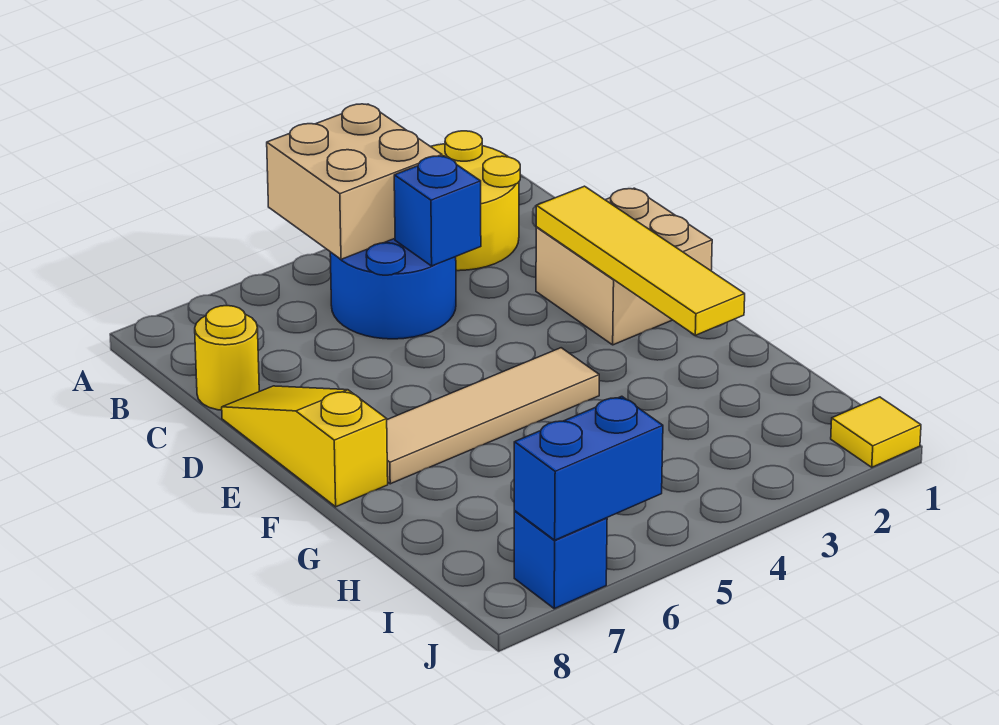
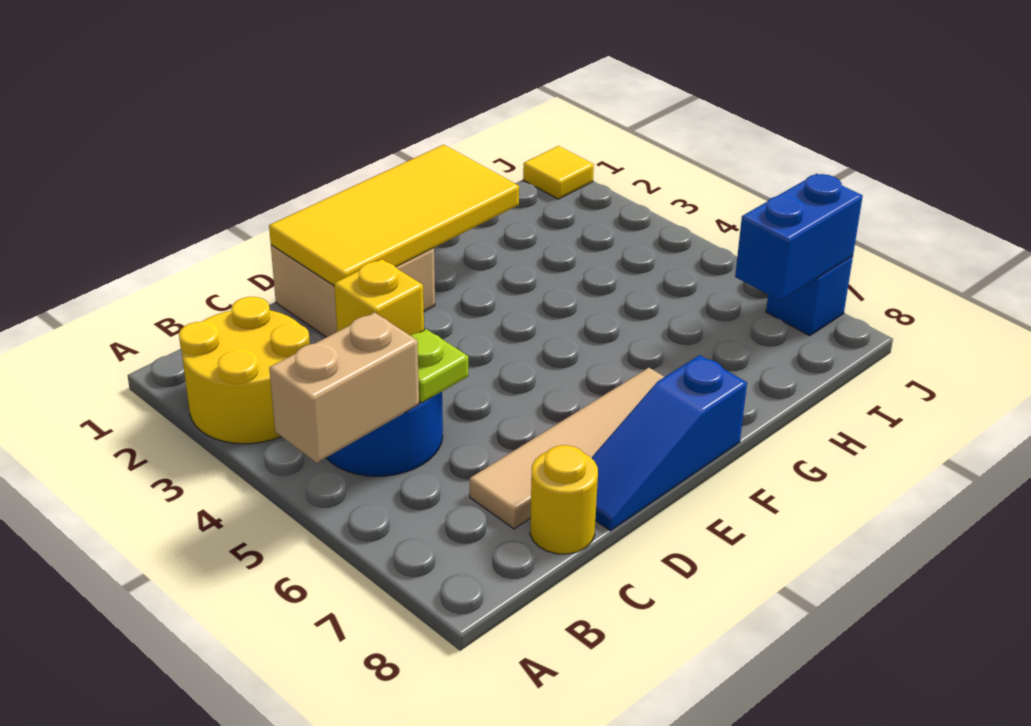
tan 2x2 brick [267,104,442,259] -> tan 1x2 brick [269,312,419,463]
blue 1x1 brick [394,156,481,266] -> yellow 1x1 brick [334,259,424,335]
none -> lime 1x1 plate [410,329,468,403]
yellow 1x4 tile [536,186,745,335] -> yellow 2x4 tile [269,145,519,286]
yellow 1x3 slope [222,386,388,507] -> blue 1x3 slope [591,355,747,531]
tan 1x4 tile [387,348,599,484] -> tan 1x4 tile turned to [470,368,664,529]
blue 1x2 brick [514,396,663,540] -> blue 1x2 brick turned to [735,174,863,301]

